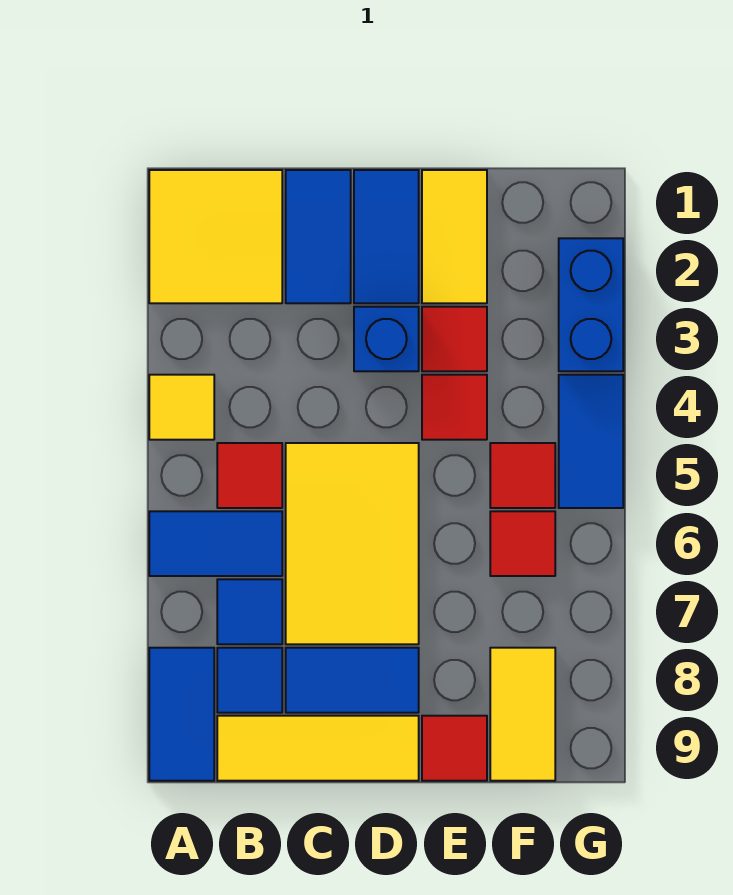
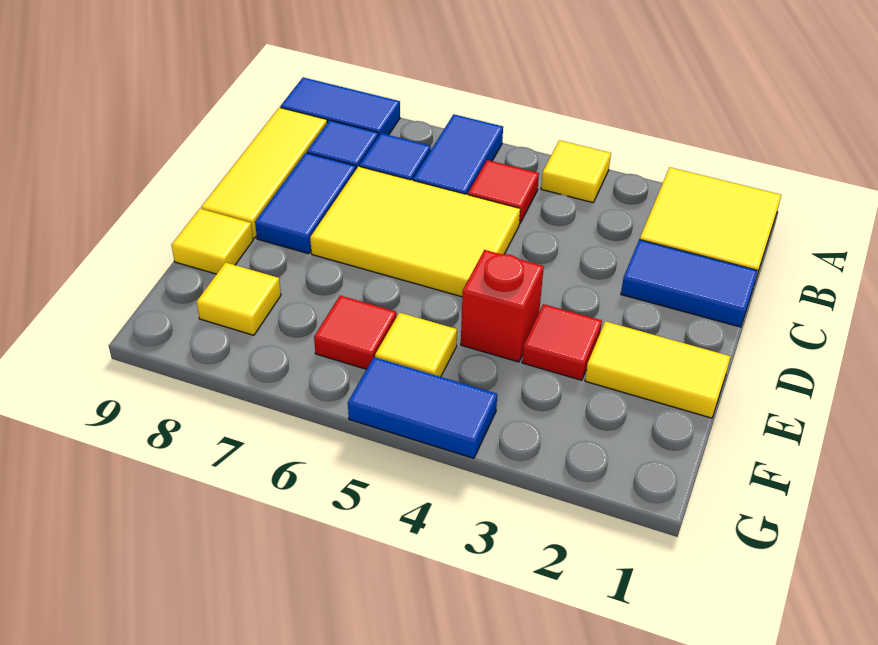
blue 1x2 tile [354,170,419,303] -> none
blue 1x1 brick [354,307,419,371] -> none
red 1x1 tile [422,375,487,440] -> red 1x1 brick [461,250,544,362]
red 1x1 tile [422,716,487,781] -> yellow 1x1 tile [172,209,253,274]
red 1x1 tile [490,443,555,508] -> yellow 1x1 tile [375,313,457,377]
yellow 1x2 tile [490,648,555,781] -> yellow 1x1 tile [197,263,281,335]
blue 1x2 brick [559,238,623,371] -> none

